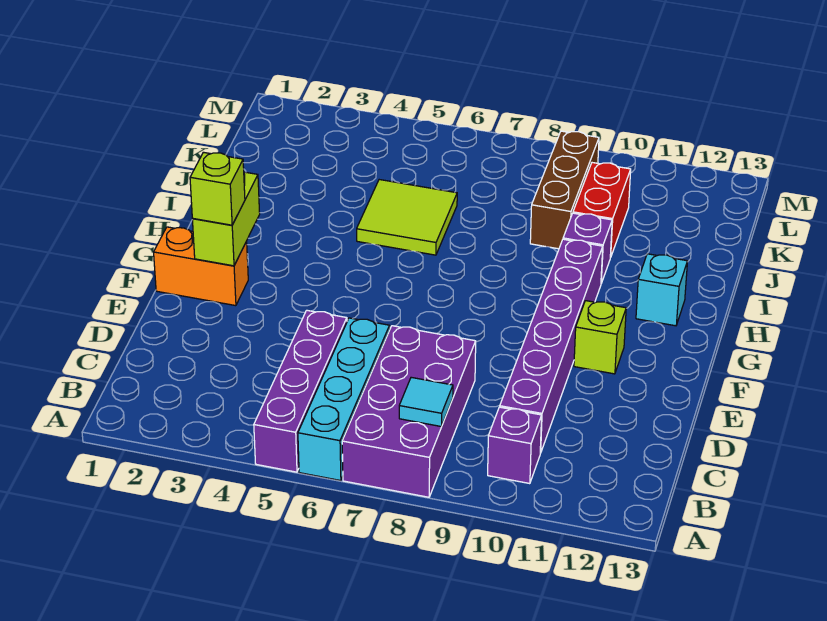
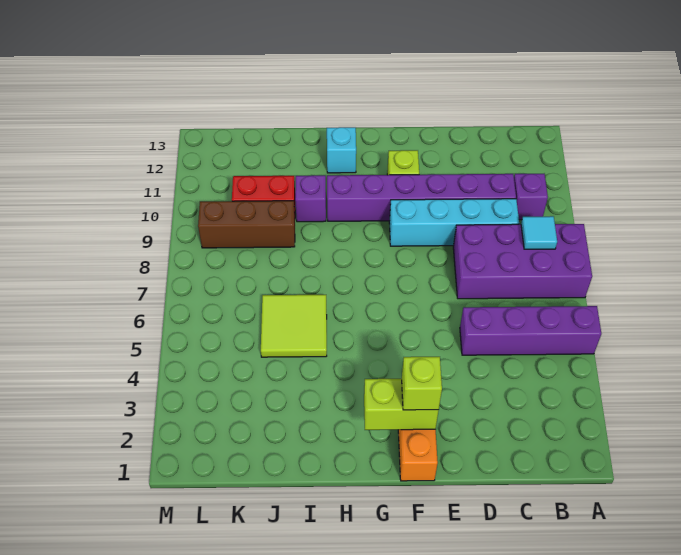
cyan 1x4 brick [298,318,390,481] -> cyan 1x4 brick moved to [389,199,519,246]

